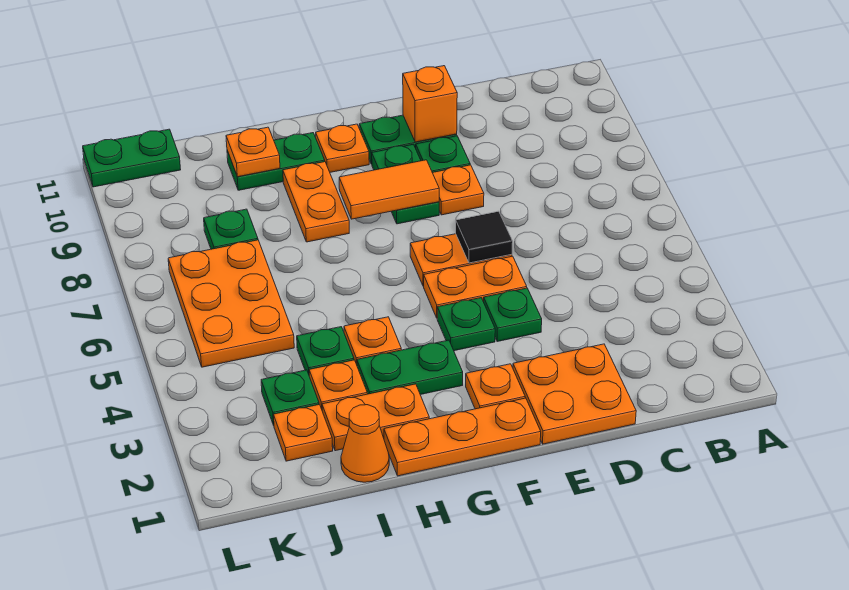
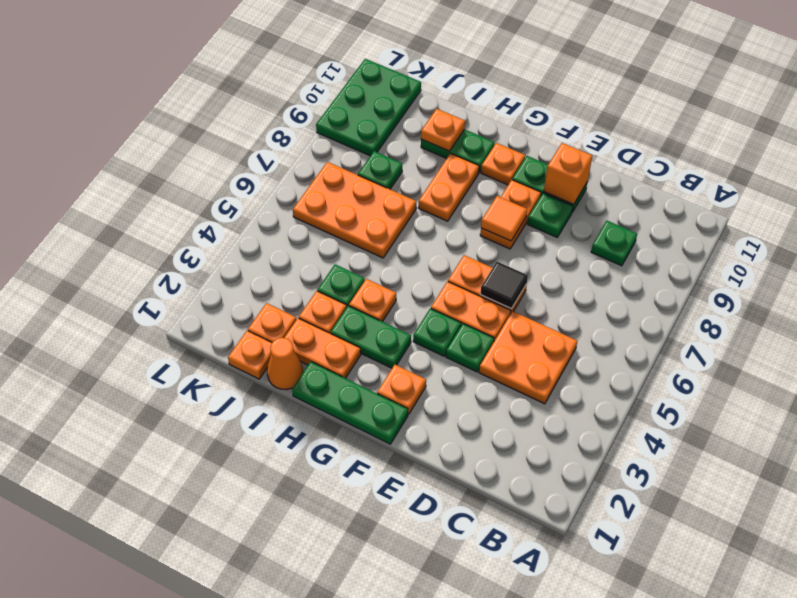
orange 2x2 plate [513,344,636,444] -> orange 2x2 plate moved to [479,311,577,404]
orange 1x1 plate [432,165,484,215] -> orange 1x1 plate moved to [228,331,272,379]
orange 1x3 plate [384,398,541,476] -> green 1x3 plate [292,362,408,444]
green 1x2 plate [372,144,439,224] -> orange 1x2 plate [480,180,541,249]
orange 1x2 tile [339,160,439,219] -> orange 1x1 tile [481,196,527,241]
green 1x1 plate [261,370,319,425] -> green 1x1 plate moved to [591,221,637,266]
orange 2x3 plate [168,240,294,367] -> orange 2x3 plate turned to [293,162,416,258]
green 1x2 plate [83,129,181,187] -> green 2x3 plate [316,59,421,156]

